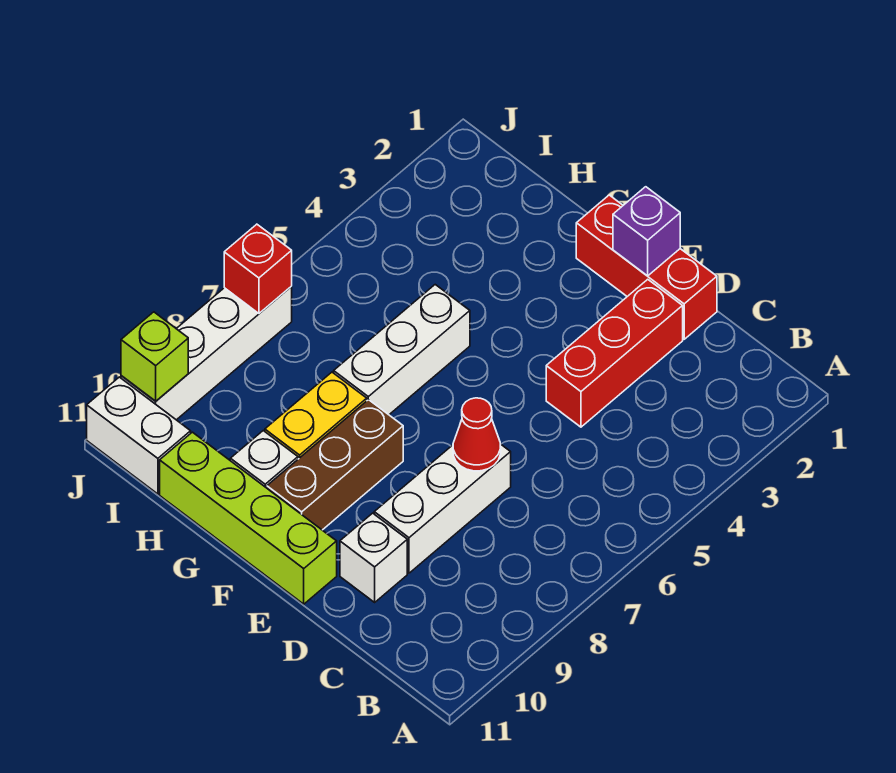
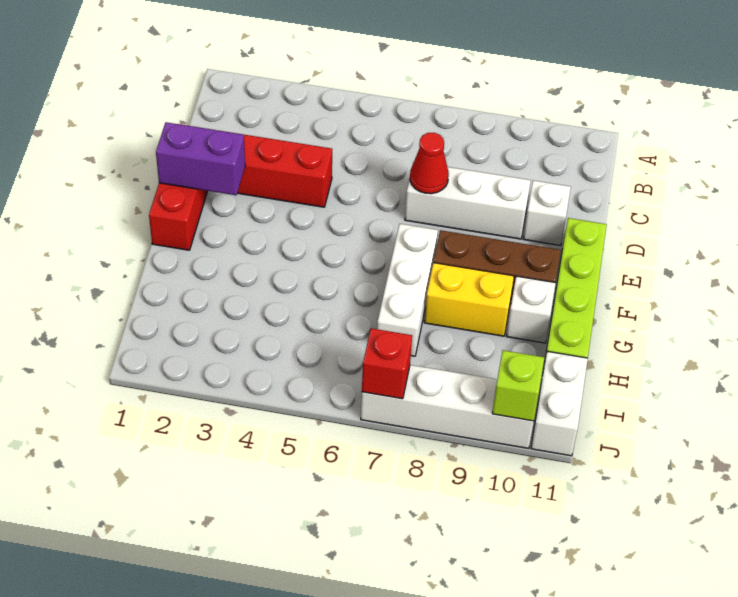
purple 1x1 brick [613,187,680,276] -> purple 1x2 brick [156,122,245,195]
white 1x3 brick [334,285,470,415] -> white 1x3 brick turned to [377,224,438,356]

